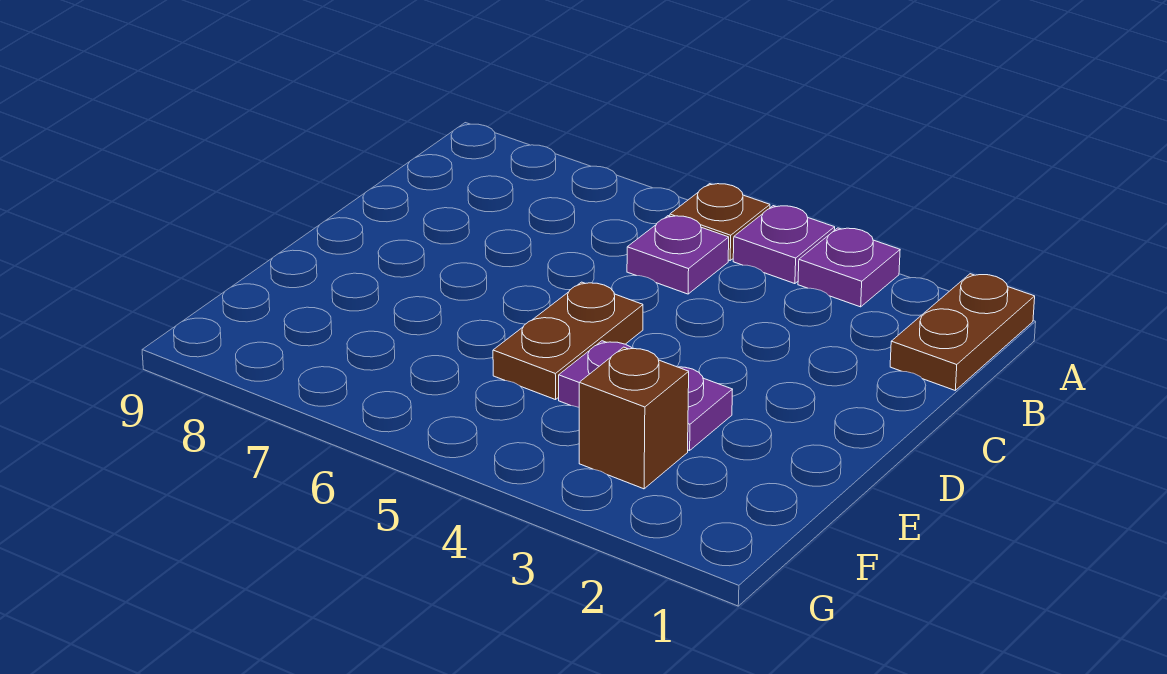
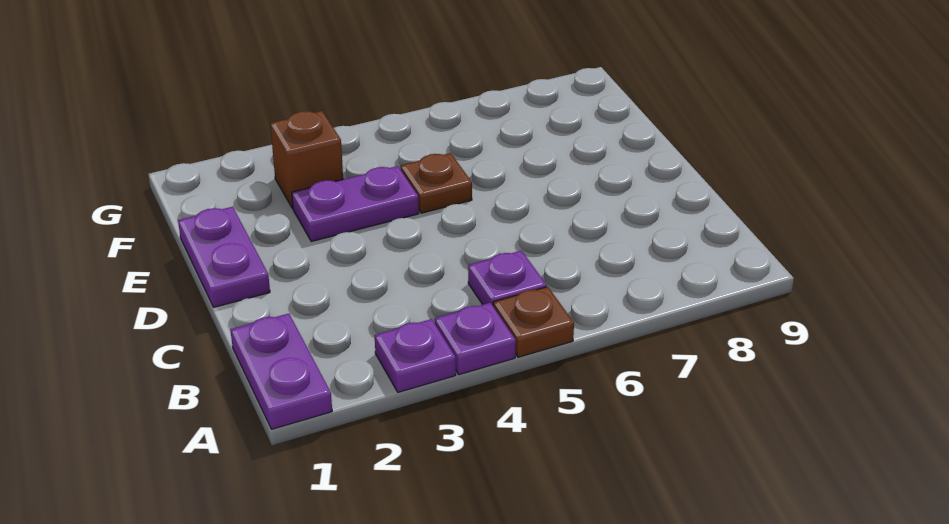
brown 1x2 plate [890,274,1035,390] -> purple 1x2 plate [230,314,332,429]
none -> purple 1x2 plate [178,207,270,307]
brown 1x2 plate [493,282,643,400] -> brown 1x1 plate [401,153,472,213]

